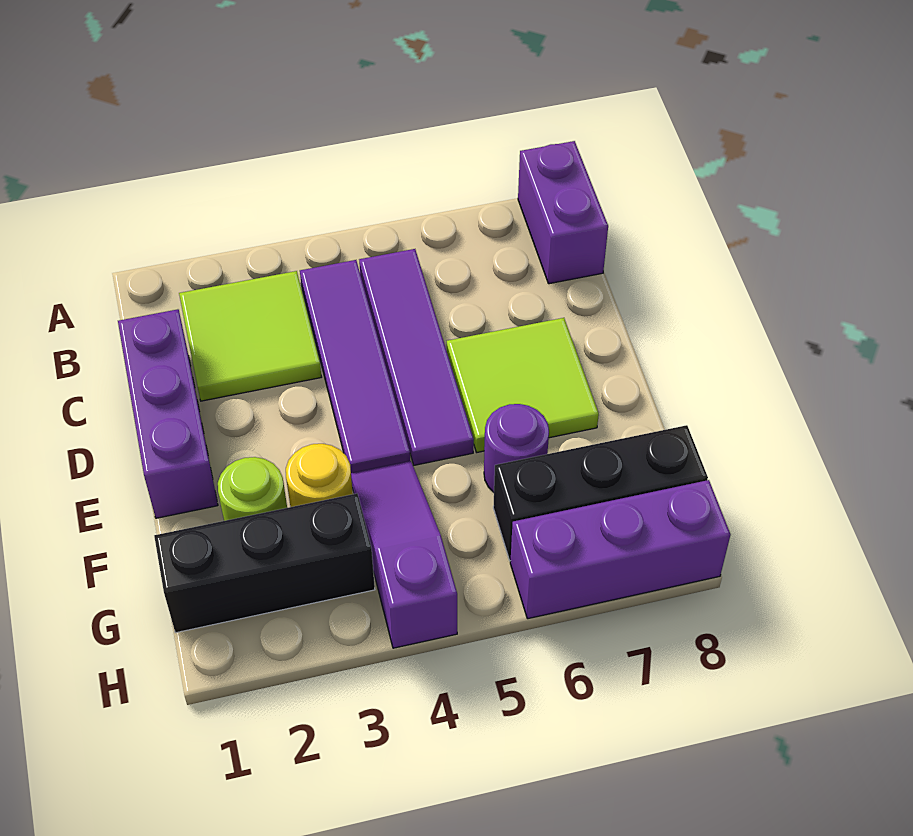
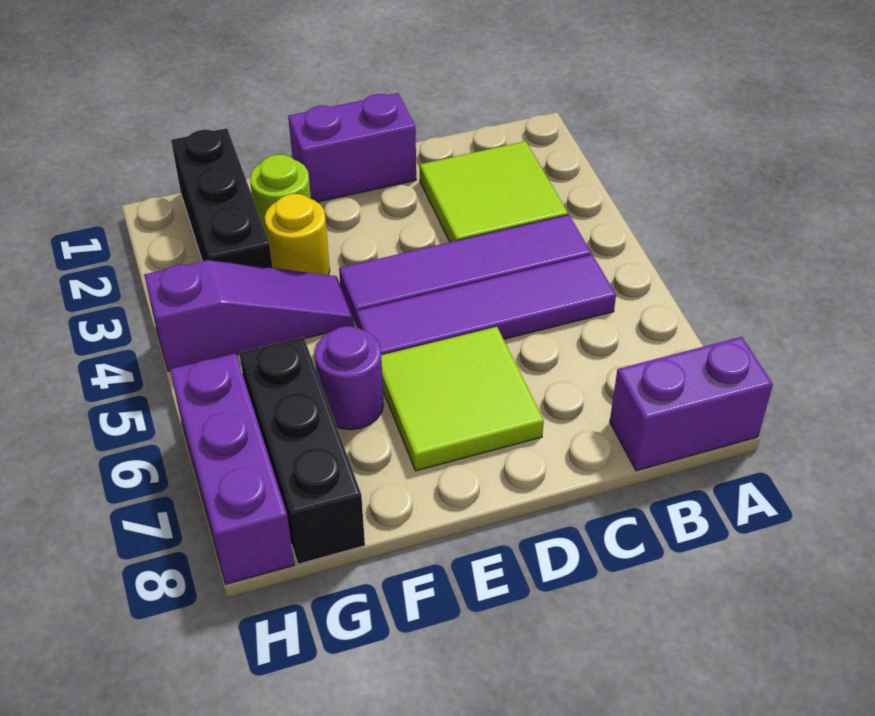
purple 1x3 brick [118,309,218,518] -> purple 1x2 brick [288,93,416,202]

